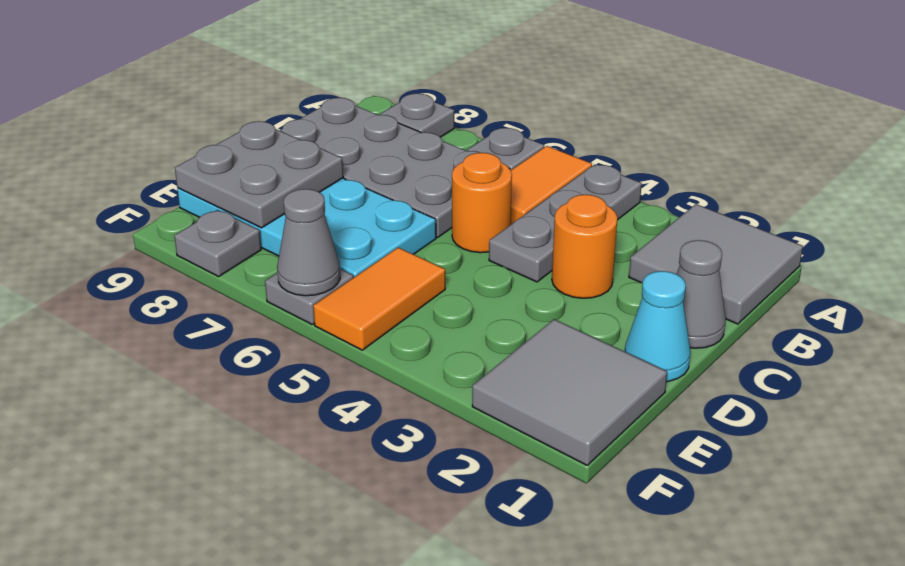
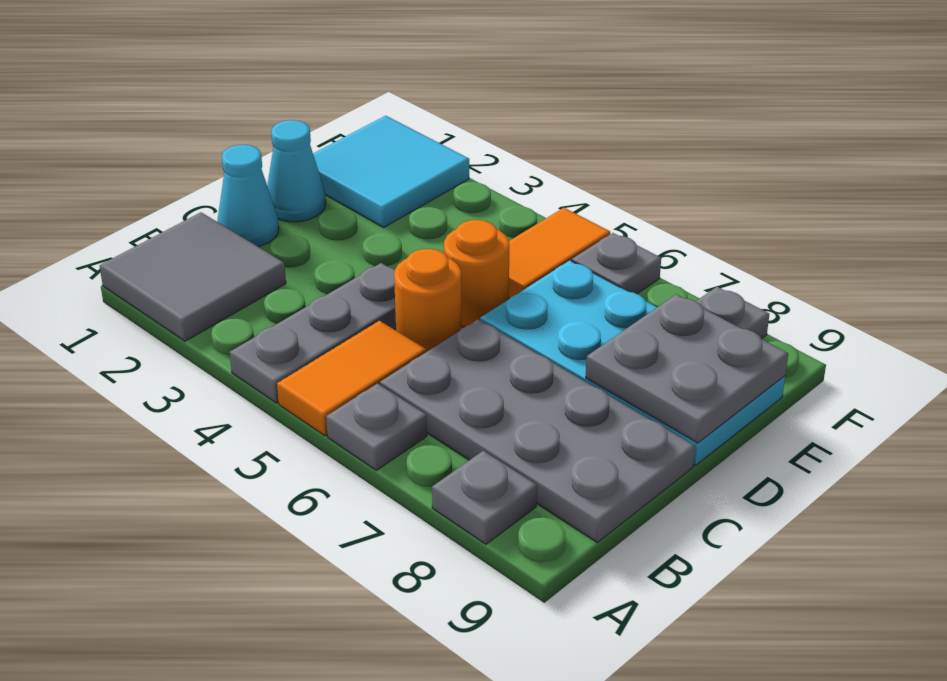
grey 1x1 cone [677,240,726,348] -> cyan 1x1 cone [217,145,279,247]
orange 1x1 round brick [552,195,617,298] -> orange 1x1 round brick moved to [444,220,509,327]
grey 2x2 tile [472,319,667,465] -> cyan 2x2 tile [313,116,469,228]
grey 1x1 cone [277,189,340,296] -> none

